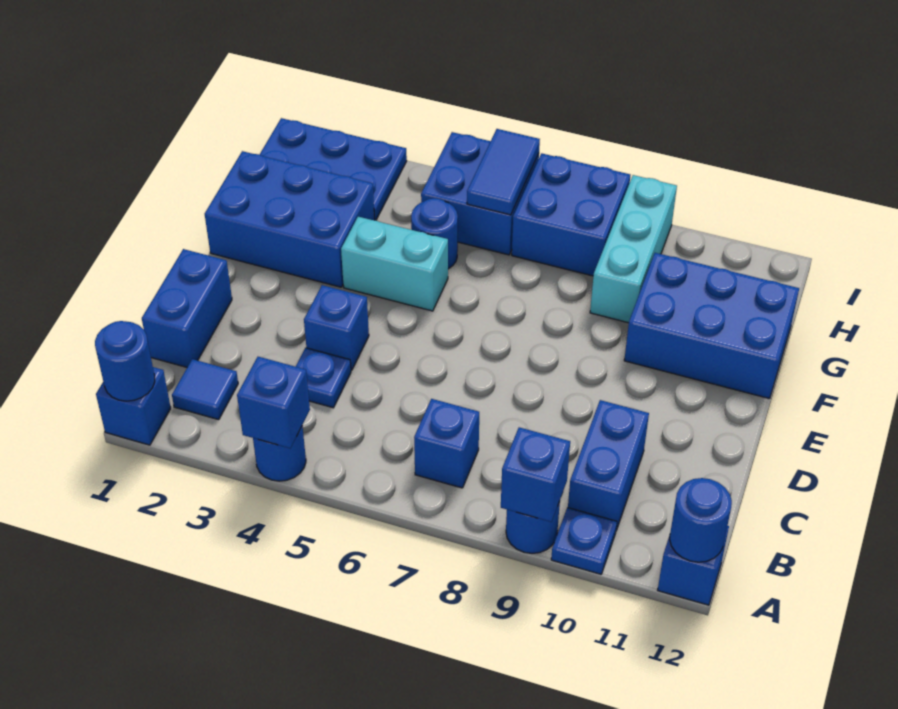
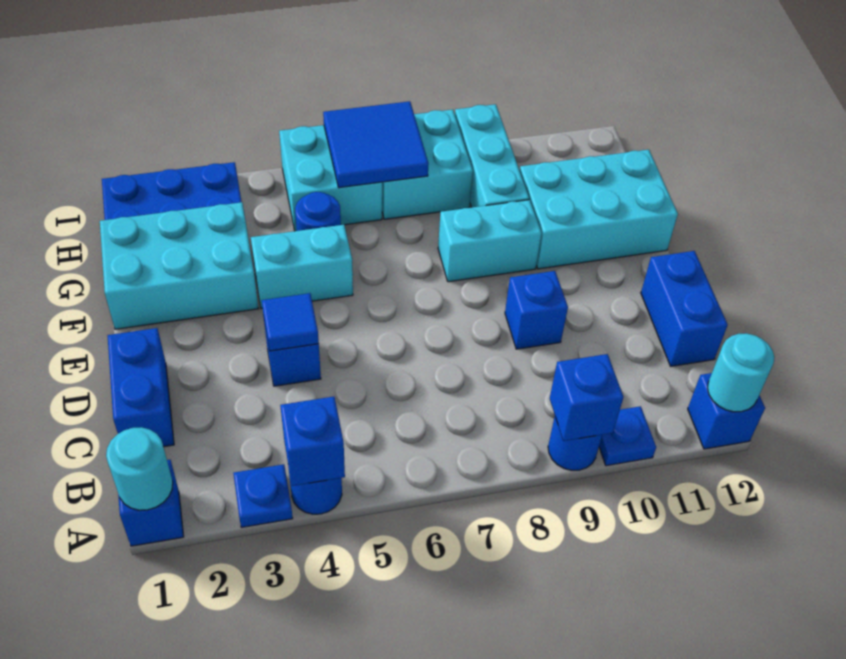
blue 1x1 round brick [95,321,155,401] -> cyan 1x1 round brick [106,427,173,510]
blue 1x1 round brick [670,478,732,562] -> cyan 1x1 round brick [708,333,774,412]
blue 1x1 tile [172,359,238,420] -> blue 1x1 tile moved to [262,293,319,351]
blue 1x1 brick [414,399,479,488] -> blue 1x1 brick moved to [505,271,568,349]
blue 1x2 brick [568,400,649,530] -> blue 1x2 brick moved to [641,251,728,366]
blue 1x1 plate [296,348,351,408] -> blue 1x1 plate moved to [233,464,293,527]
blue 2x3 brick [205,151,375,287] -> cyan 2x3 brick [100,202,258,329]
none -> cyan 1x2 brick [438,200,542,282]
blue 2x3 brick [624,253,799,399] -> cyan 2x3 brick [520,150,678,269]
blue 2x2 brick [421,132,539,255] -> cyan 2x2 brick [279,125,382,231]
blue 1x2 tile [467,129,540,215] -> blue 2x2 tile [323,101,429,188]
blue 2x2 brick [512,153,630,276] -> cyan 2x2 brick [382,110,473,219]

